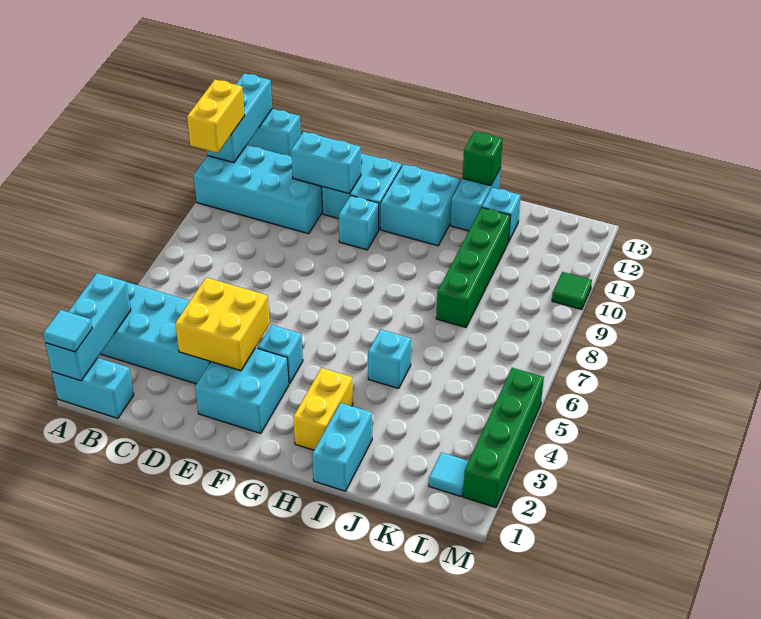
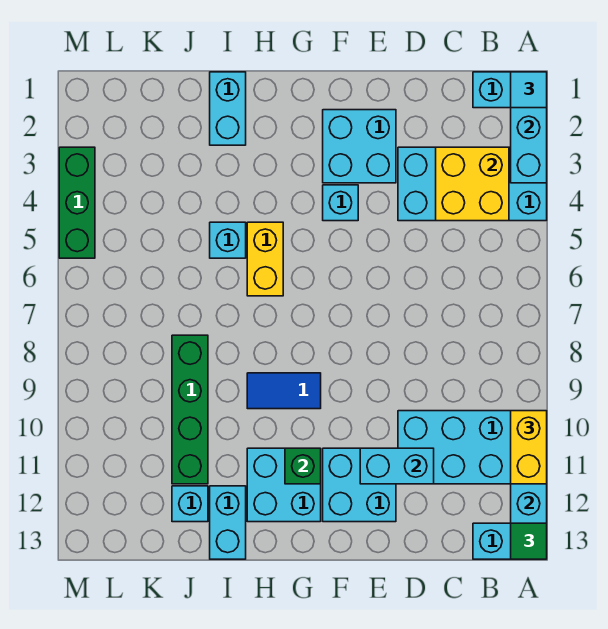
yellow 2x2 brick [175,278,270,371] -> yellow 2x2 brick moved to [436,147,509,221]
cyan 1x1 brick [339,196,379,250] -> none
none -> blue 1x2 tile [247,373,321,409]
yellow 1x2 brick [293,368,353,450] -> yellow 1x2 brick moved to [247,222,283,296]
green 1x1 brick [463,131,503,186] -> green 1x1 brick moved to [285,448,321,484]
cyan 1x1 tile [429,452,469,496] -> none
green 1x4 brick [463,368,544,507] -> green 1x3 brick [59,147,95,258]
green 1x1 tile [552,272,592,310] -> green 1x1 tile moved to [511,523,547,559]

